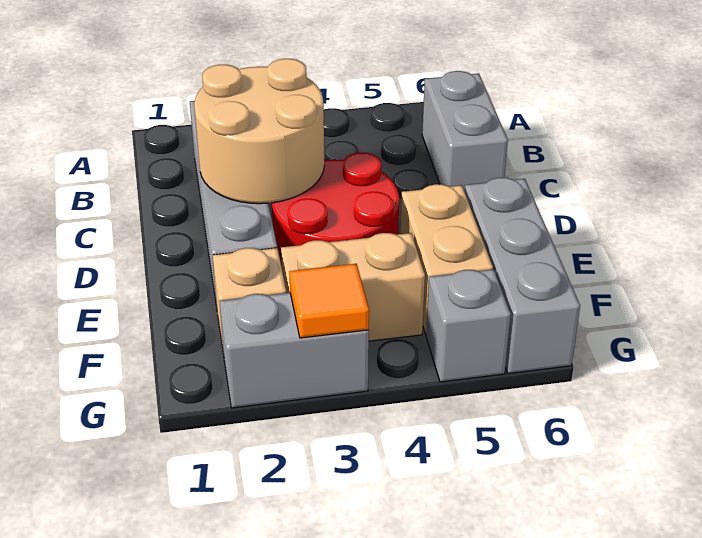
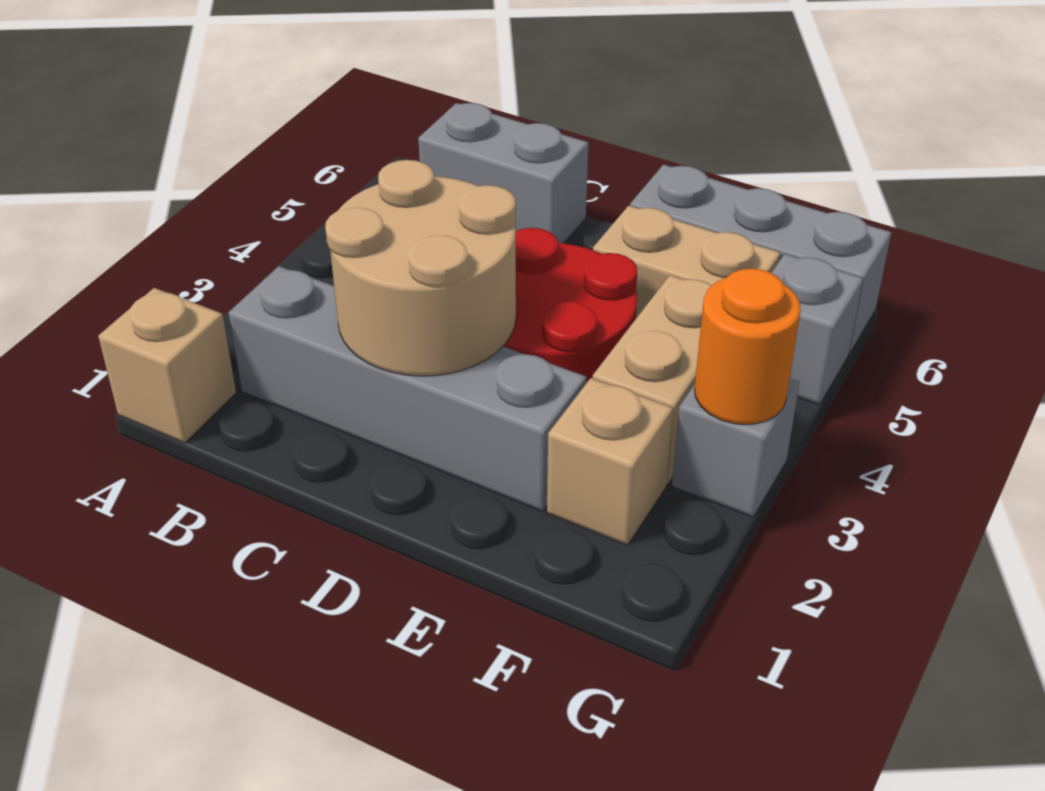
none -> tan 1x1 brick [98,288,236,443]
grey 1x2 brick [219,293,369,408] -> grey 1x1 brick [672,379,800,517]
orange 1x1 tile [289,264,369,338] -> orange 1x1 round brick [695,268,801,424]

